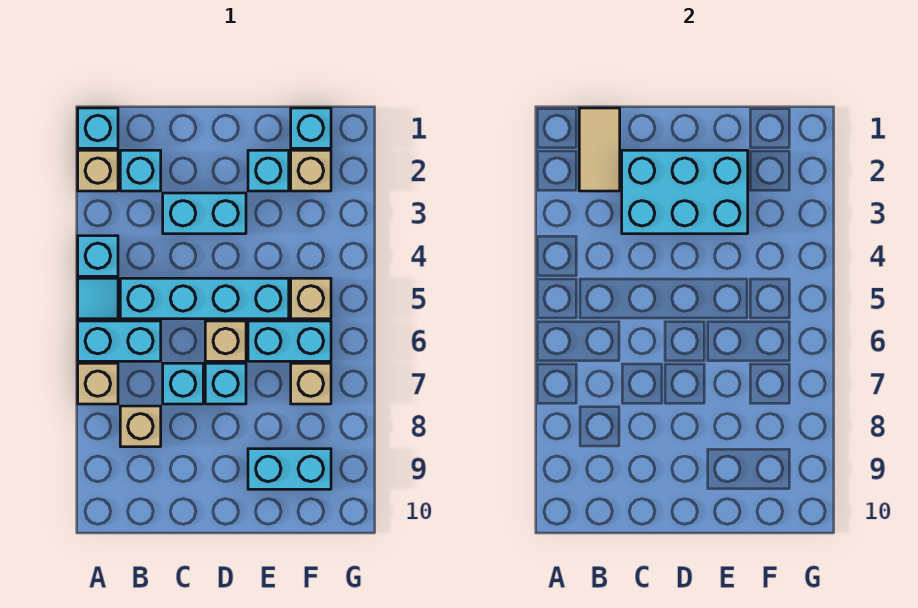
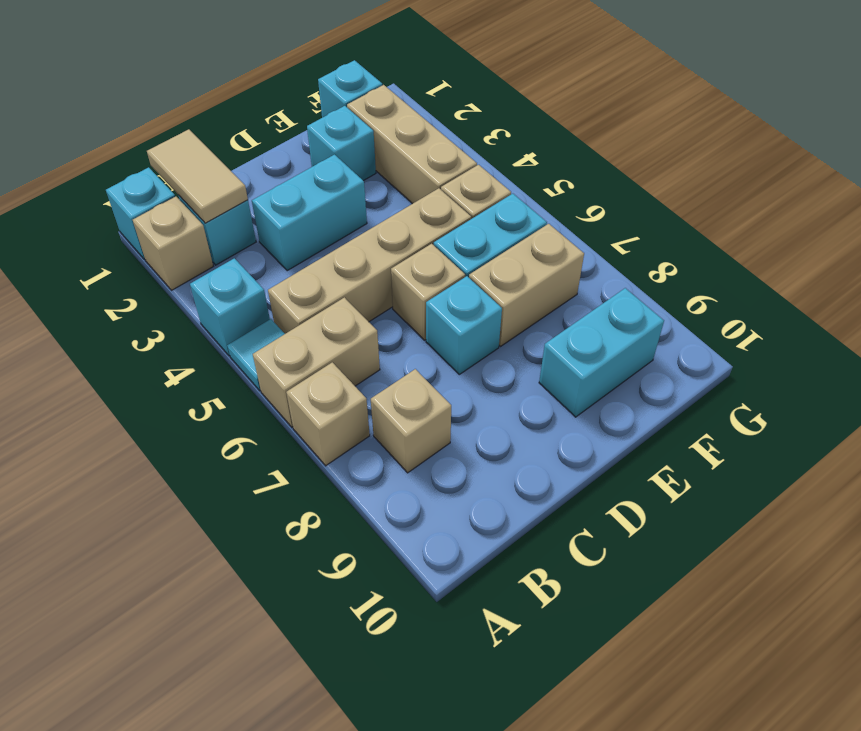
cyan 1x2 brick [78,321,161,361] -> tan 1x2 brick [253,297,380,427]
cyan 1x4 brick [120,278,289,319] -> tan 1x4 brick [268,188,471,334]
cyan 2x3 brick [622,150,748,234] -> none
cyan 1x1 brick [163,363,203,404] -> none
tan 1x1 brick [291,150,331,191] -> tan 1x3 brick [347,85,477,204]
tan 1x1 brick [291,363,331,404] -> tan 1x2 brick [469,224,584,346]

